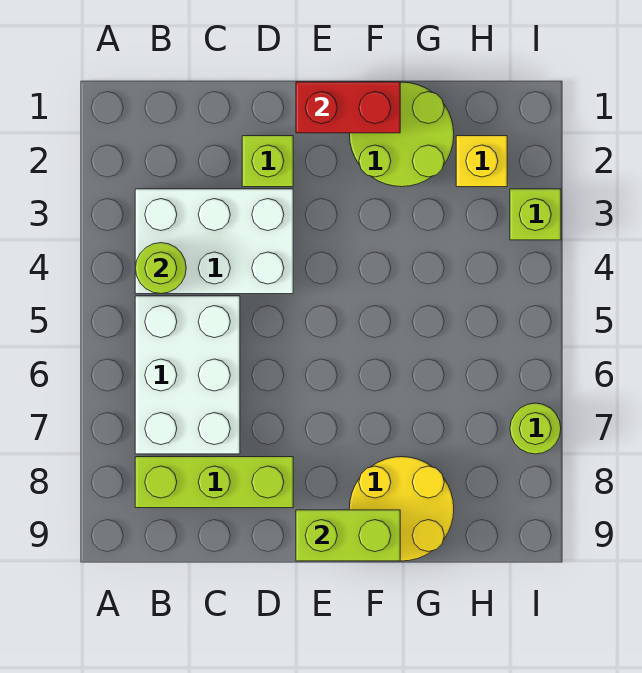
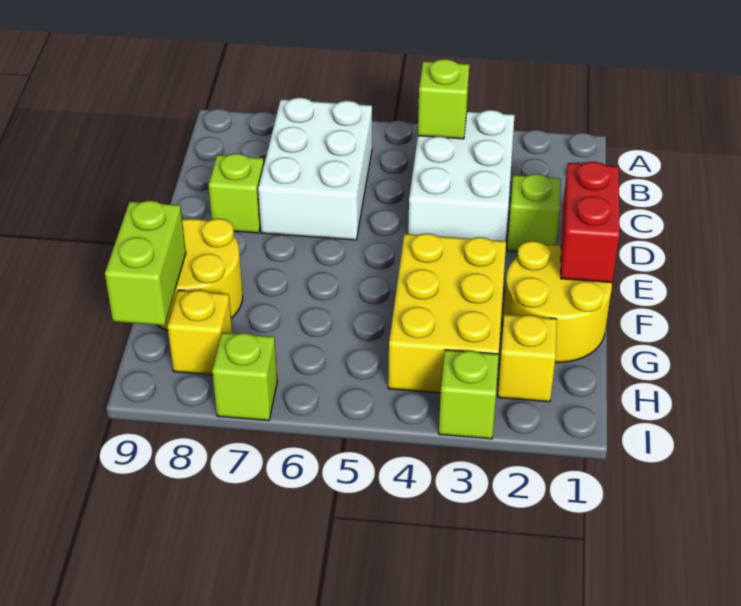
lime 1x1 round brick [135,243,186,294] -> lime 1x1 brick [418,59,469,139]
white 2x3 brick [135,296,240,454] -> white 2x3 brick turned to [258,98,372,240]
lime 1x3 brick [135,457,293,508] -> lime 1x1 brick [208,154,264,233]
lime 1x2 brick [296,510,400,561] -> lime 1x2 brick moved to [105,201,186,326]
lime 2x2 round brick [349,82,454,187] -> yellow 2x2 round brick [503,241,612,362]
none -> yellow 2x3 brick [388,233,506,393]
none -> yellow 1x1 brick [167,290,232,375]
lime 1x1 round brick [510,403,561,454] -> lime 1x1 brick [212,333,277,421]

